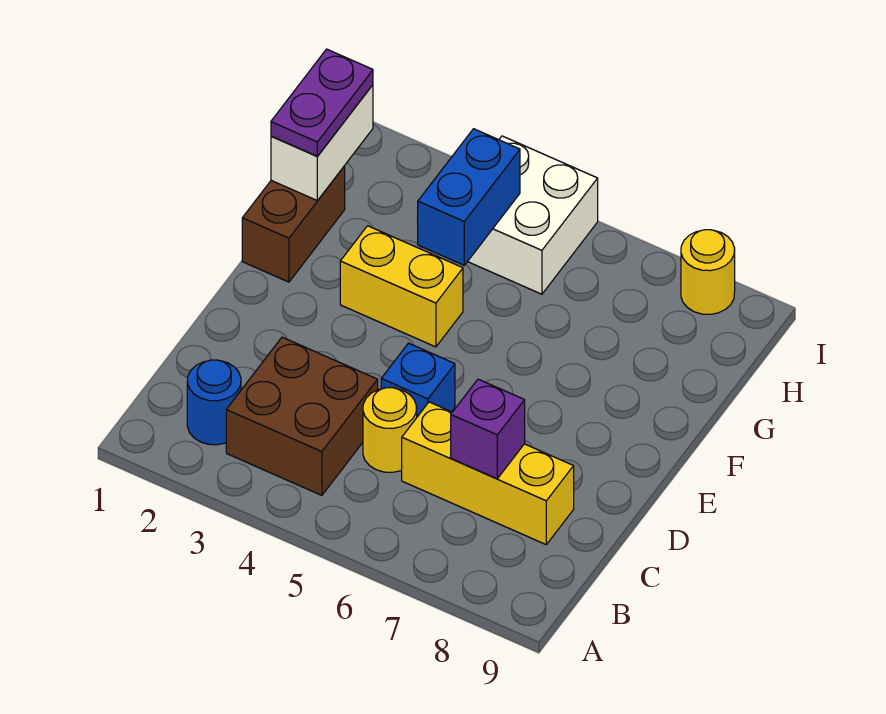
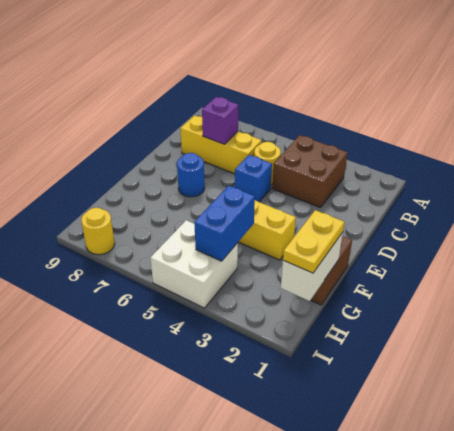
blue 1x1 round brick [187,360,241,445] -> blue 1x1 round brick moved to [177,153,205,197]
purple 1x2 plate [271,49,373,156] -> yellow 1x2 plate [283,210,344,273]

